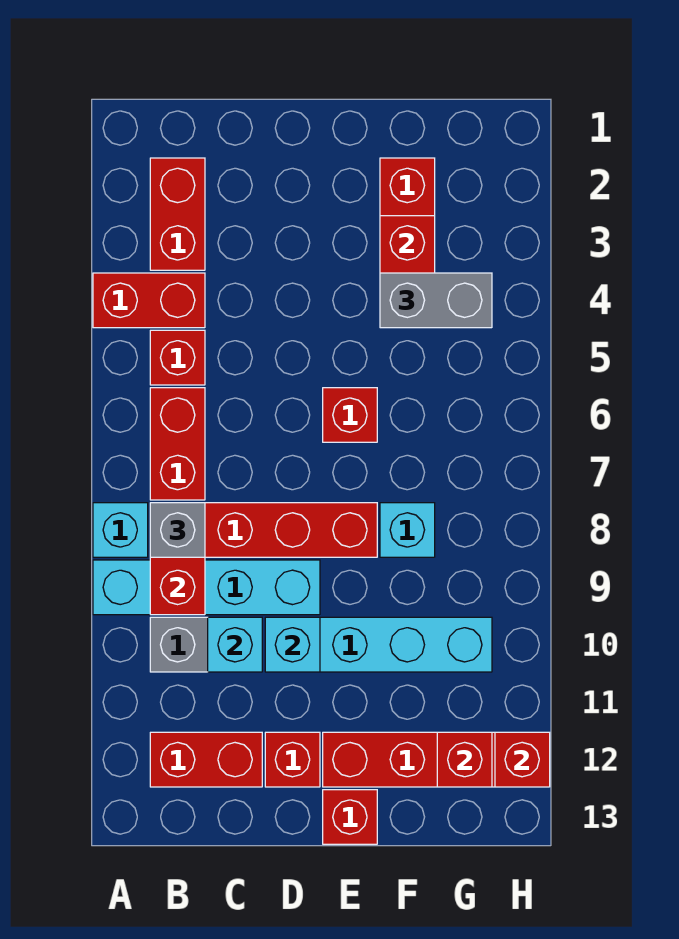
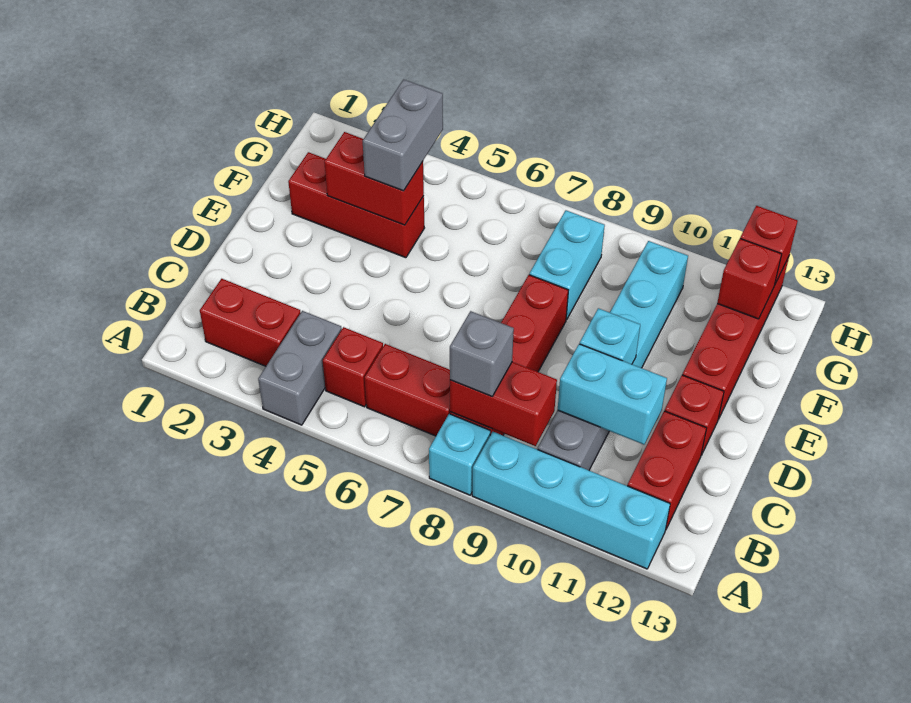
red 1x2 brick [93,273,205,328] -> grey 1x2 brick [258,311,342,425]
cyan 1x4 brick [93,560,320,615] -> cyan 1x4 brick turned to [472,432,670,569]
cyan 1x1 brick [208,617,262,672] -> cyan 1x2 brick [558,344,667,445]
red 1x1 brick [323,388,377,442] -> none
red 1x1 brick [323,790,377,844] -> none
cyan 1x1 brick [380,503,435,557] -> cyan 1x2 brick [529,210,605,320]

